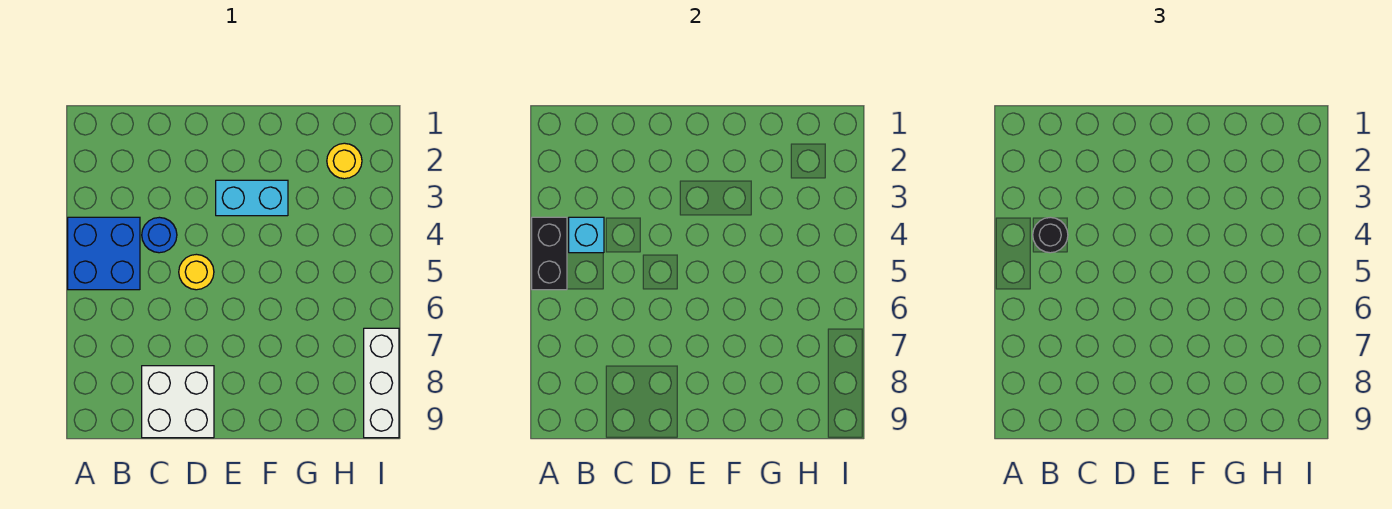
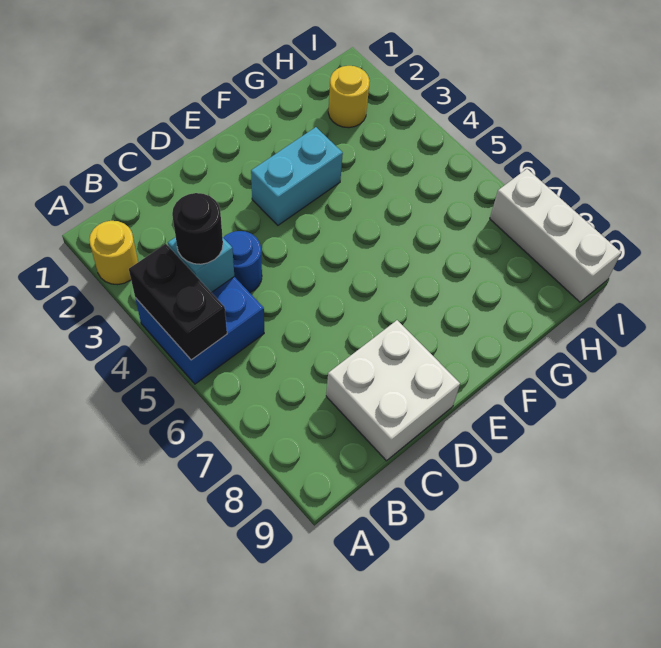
yellow 1x1 round brick [179,254,214,290] -> yellow 1x1 round brick moved to [89,221,138,285]

